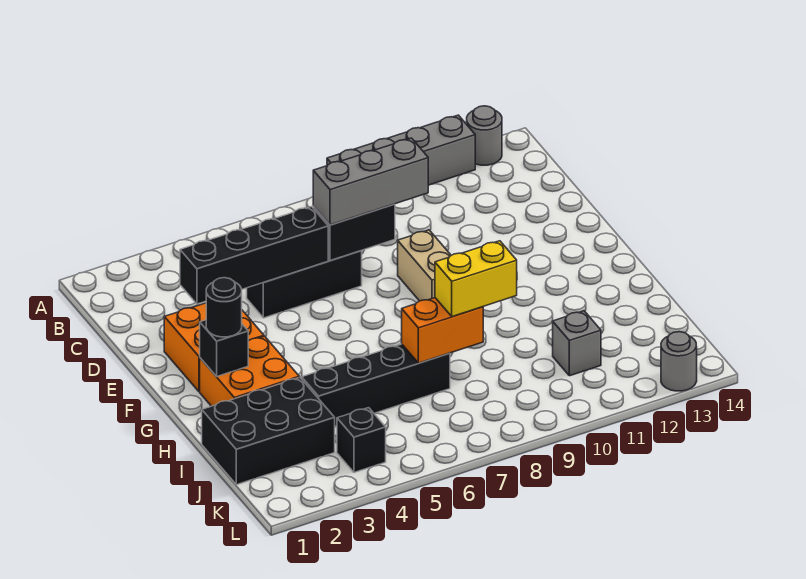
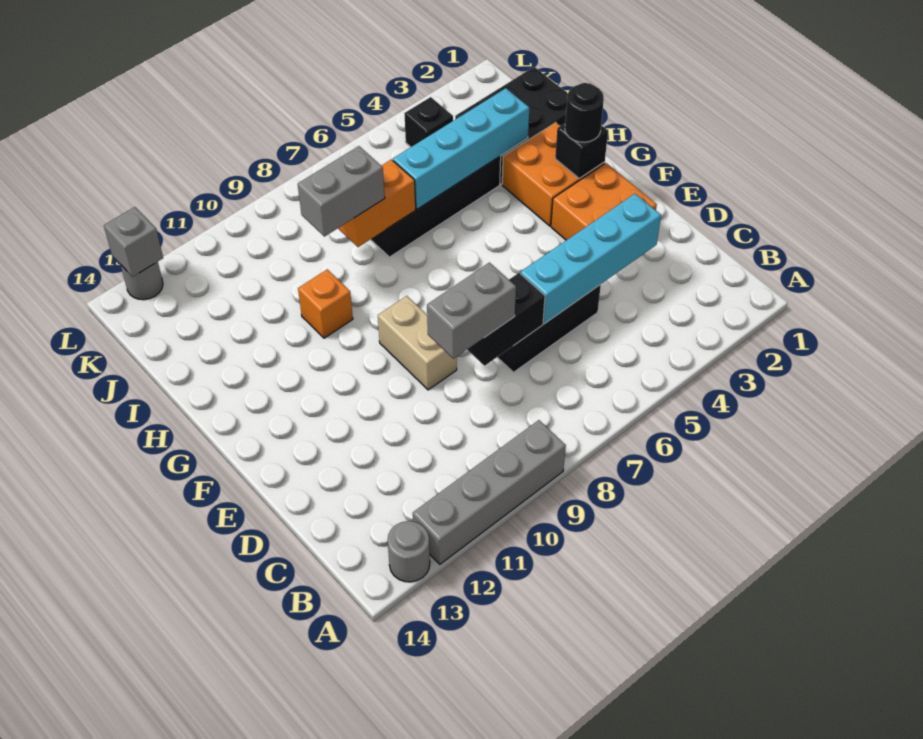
black 1x4 brick [180,207,328,304] -> cyan 1x4 brick [520,194,661,324]
grey 1x3 brick [313,138,428,225] -> grey 1x2 brick [427,263,516,359]
none -> orange 1x1 brick [298,269,353,338]
none -> cyan 1x4 brick [393,88,529,209]
yellow 1x2 brick [435,241,517,317] -> grey 1x2 brick [298,146,385,237]
grey 1x1 brick [553,311,601,376] -> grey 1x1 brick moved to [104,207,163,277]

